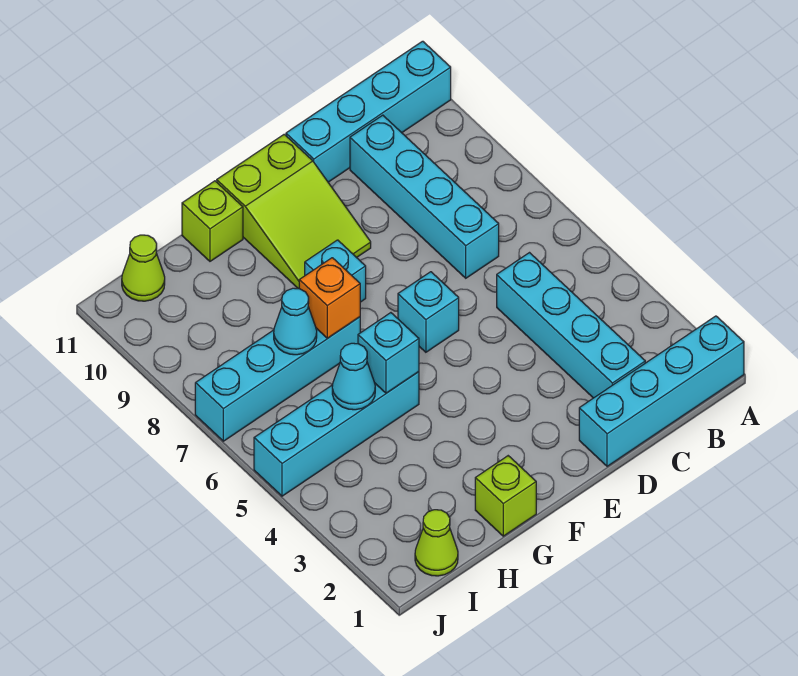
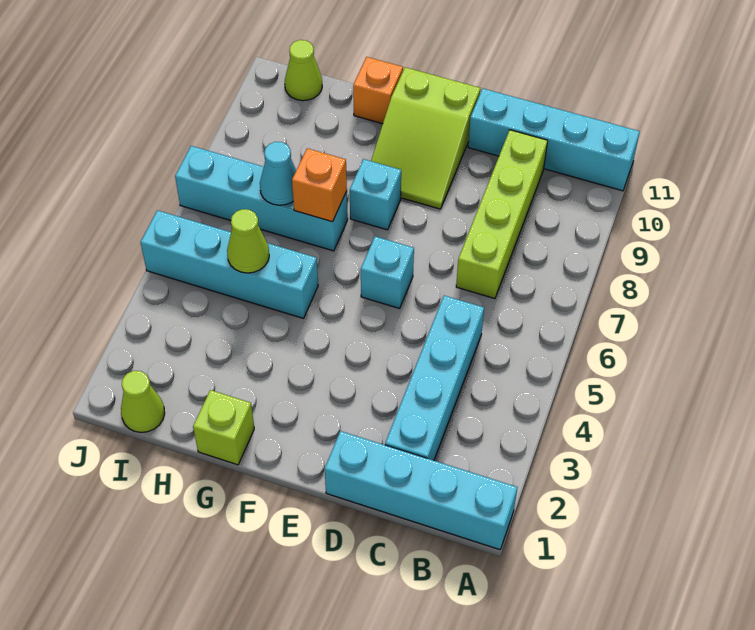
cyan 1x4 brick [350,115,499,278] -> lime 1x4 brick [456,130,548,299]
cyan 1x1 brick [358,313,419,393] -> none
lime 1x1 brick [182,181,243,261] -> orange 1x1 brick [353,57,403,124]
cyan 1x1 cone [332,343,375,410] -> lime 1x1 cone [227,209,269,273]

